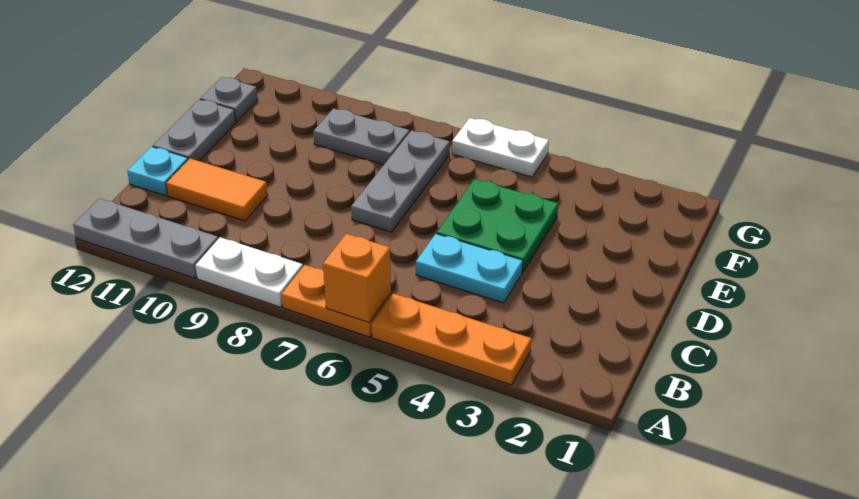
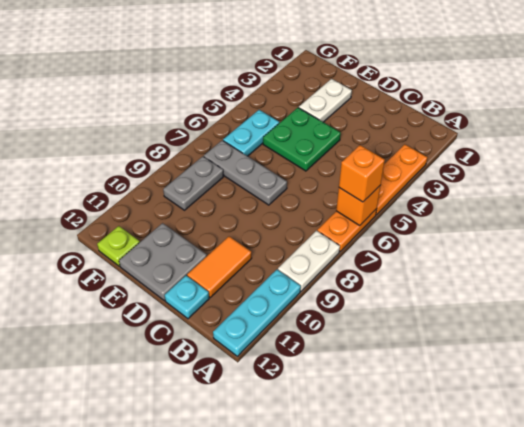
none -> orange 1x1 brick [339,145,385,202]
grey 1x3 plate [73,198,218,278] -> cyan 1x3 plate [213,270,301,356]
cyan 1x2 plate [416,234,523,303] -> cyan 1x2 plate moved to [223,110,279,156]
grey 1x2 plate [153,99,236,161] -> grey 2x2 plate [119,223,207,301]
grey 1x1 plate [200,77,258,122] -> lime 1x1 plate [97,226,140,266]
white 1x2 plate [452,118,549,177] -> white 1x2 plate moved to [299,79,352,122]

